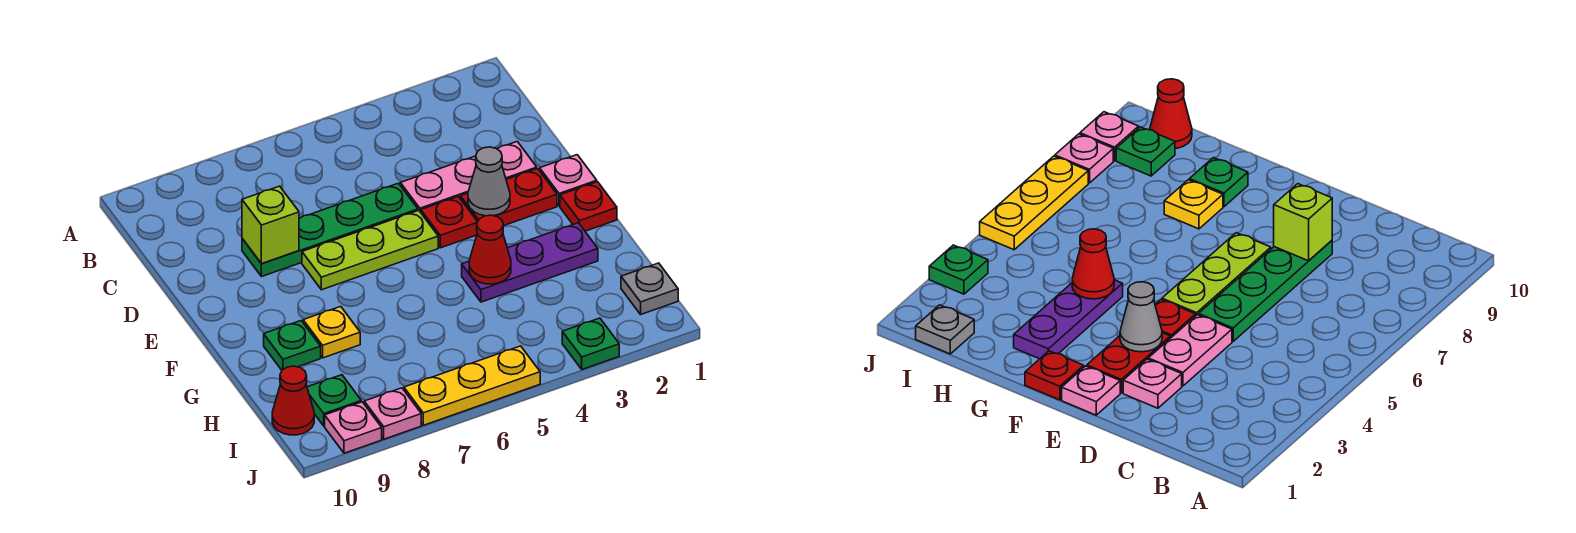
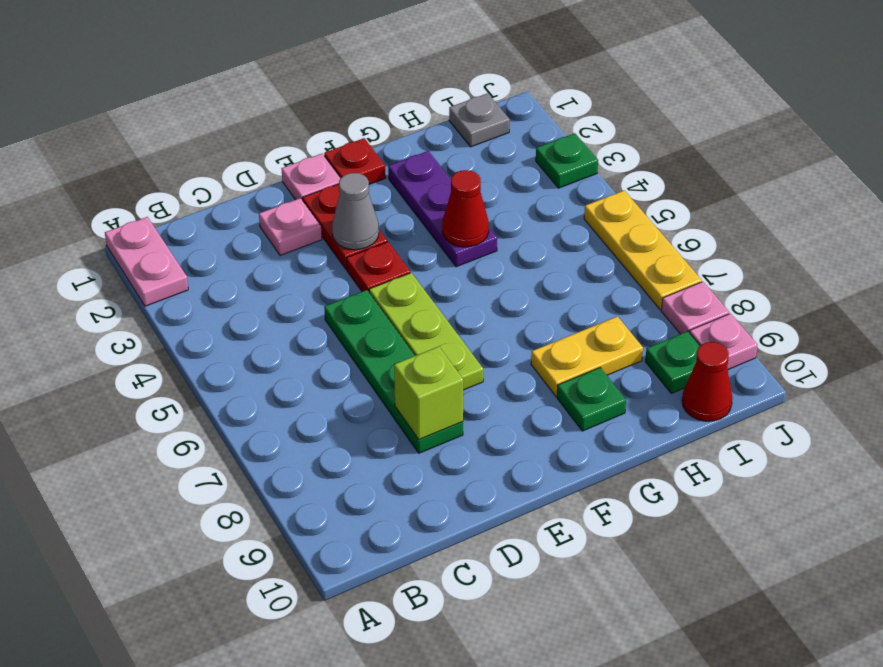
pink 1x2 plate [400,156,476,212] -> pink 1x2 plate moved to [105,217,188,306]
yellow 1x1 plate [303,307,360,358] -> yellow 1x2 plate [531,316,643,396]

